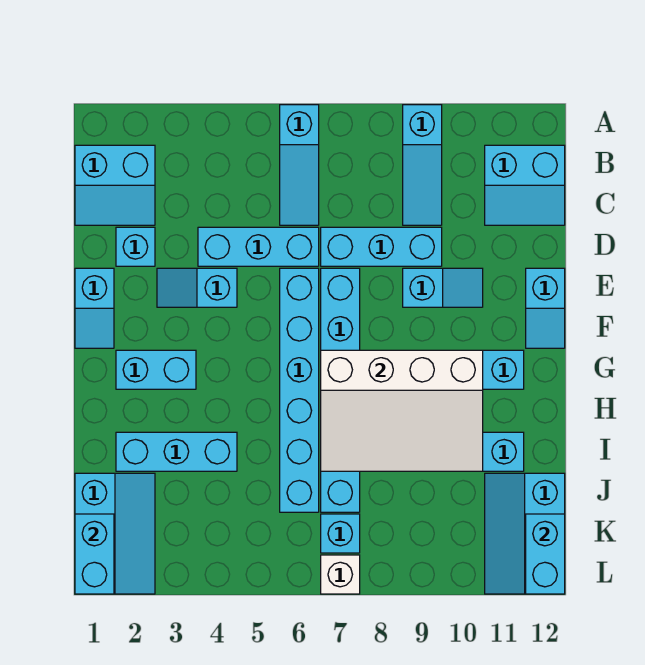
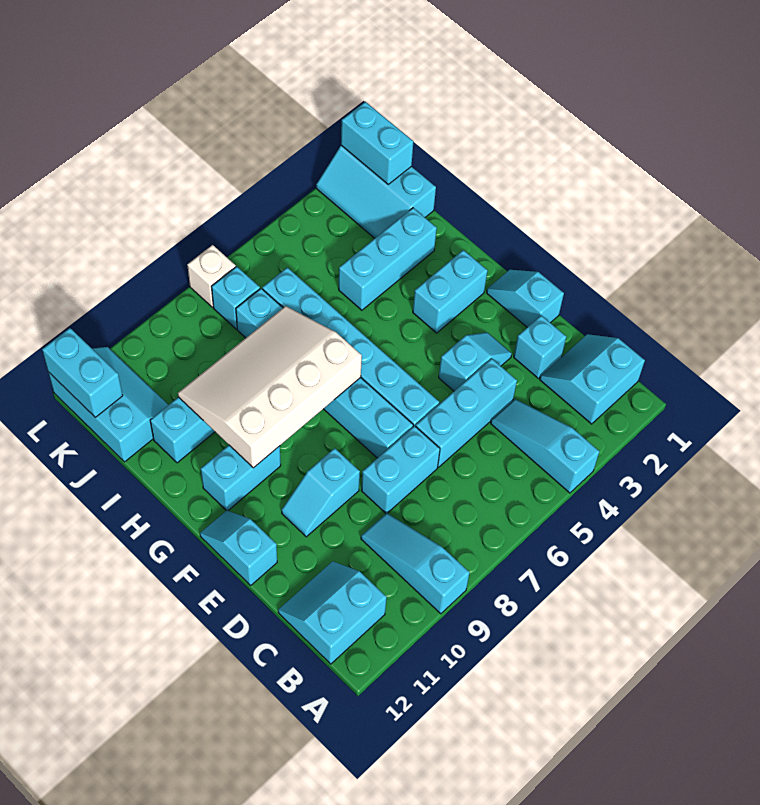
cyan 1x3 slope [280,105,319,225] -> cyan 1x3 slope moved to [491,399,599,493]
cyan 1x3 brick [321,227,442,266] -> cyan 1x2 brick [361,426,440,513]

